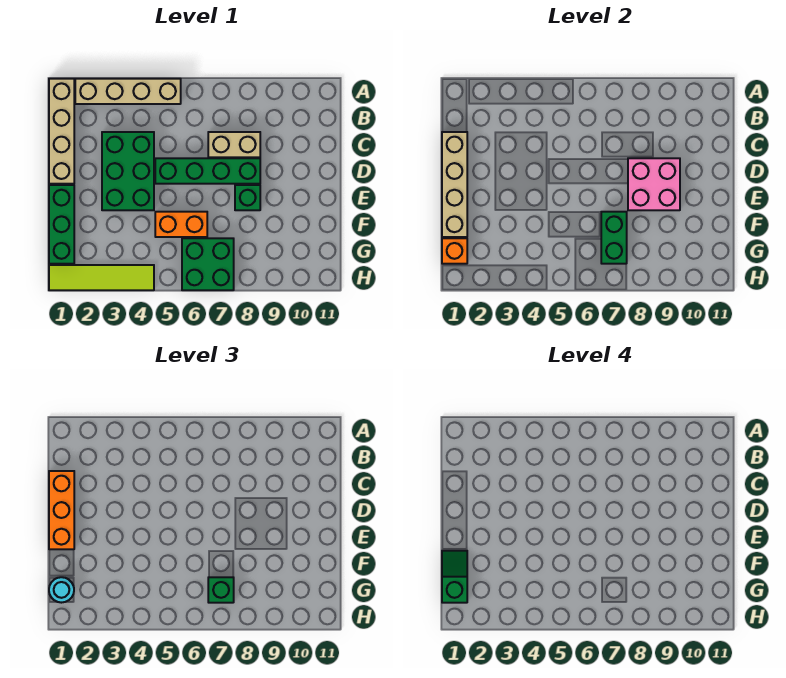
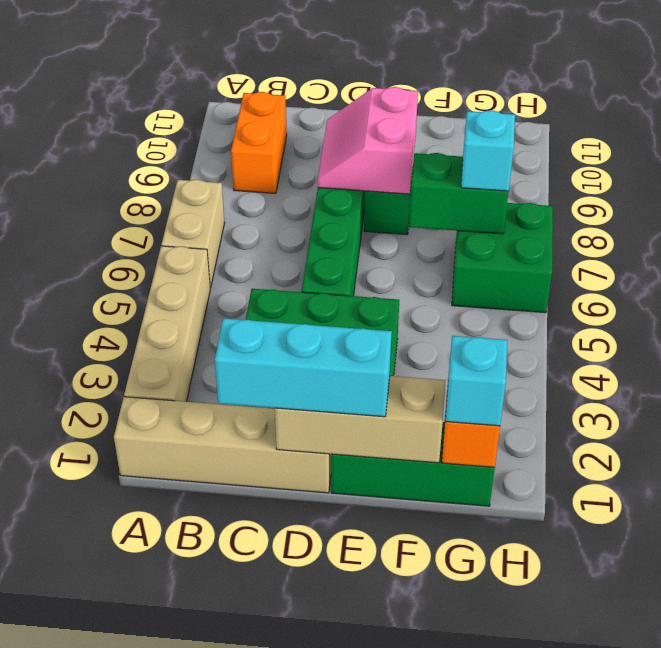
tan 1x4 brick [442,132,467,237] -> tan 1x3 brick [275,376,445,463]
orange 1x3 brick [49,471,74,549] -> cyan 1x3 brick [215,318,392,417]
tan 1x2 brick [208,132,260,157] -> tan 1x2 brick moved to [161,180,225,287]
pink 2x2 brick [628,158,680,210] -> pink 2x2 slope [318,87,418,194]
green 1x2 slope [442,551,467,603] -> none
orange 1x2 brick [155,212,207,237] -> orange 1x2 brick moved to [231,92,287,193]
cyan 1x1 round brick [49,577,74,603] -> cyan 1x1 brick [445,336,507,426]
green 1x1 brick [208,577,234,603] -> cyan 1x1 brick [461,110,515,191]
lime 1x4 tile [49,265,154,290] -> none

